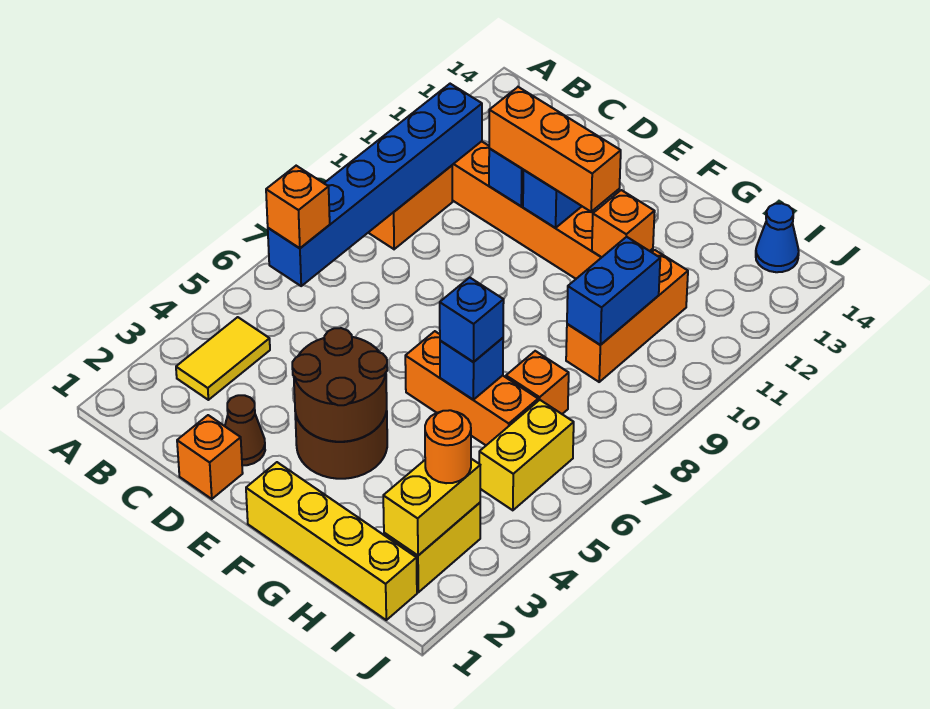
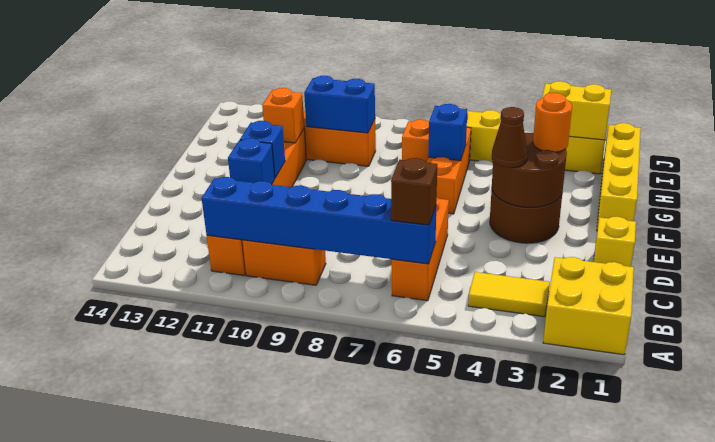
none -> yellow 2x2 brick [543,257,634,355]
orange 1x1 brick [266,166,330,248] -> brown 1x1 brick [391,158,437,225]
orange 1x1 brick [177,415,243,499] -> yellow 1x1 brick [594,217,636,267]
brown 1x1 cone [225,395,265,466] -> brown 1x1 cone moved to [492,107,528,168]
orange 1x3 brick [489,87,621,212] -> orange 1x3 brick moved to [392,198,449,301]
blue 1x1 brick [440,277,504,362] -> none
orange 1x1 round brick [425,410,471,483] -> orange 1x1 round brick moved to [533,93,572,152]
blue 1x1 cone [756,203,799,272] -> none

